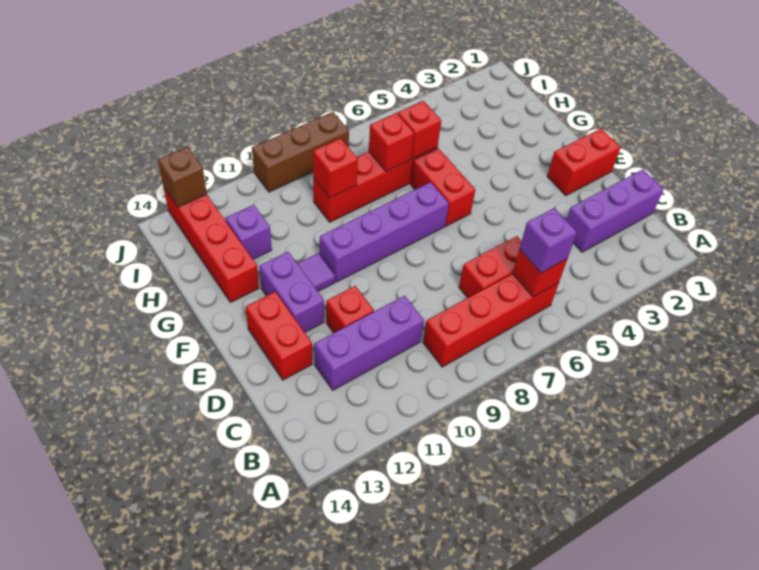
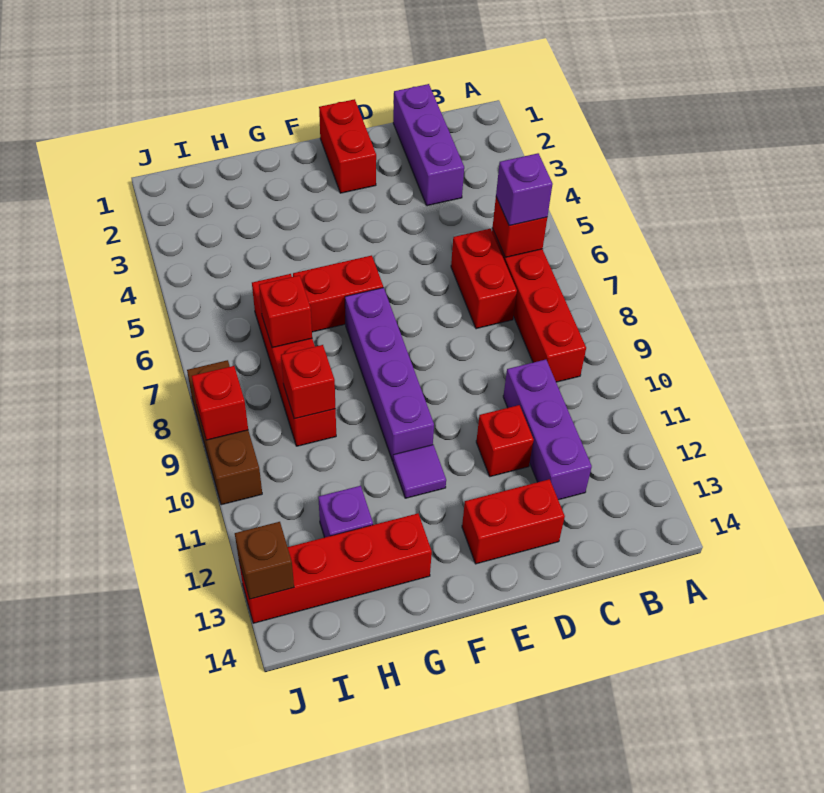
purple 1x2 brick [259,252,324,332] -> none
red 1x1 brick [398,101,441,159] -> red 1x1 brick moved to [192,366,248,440]

